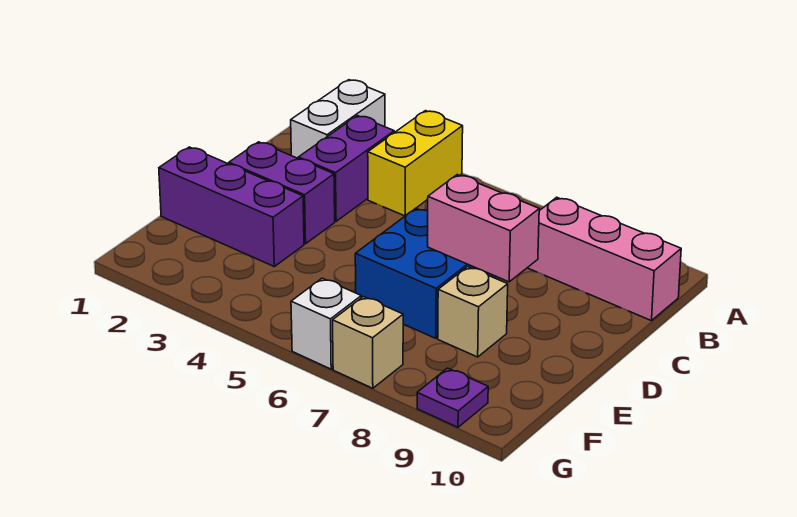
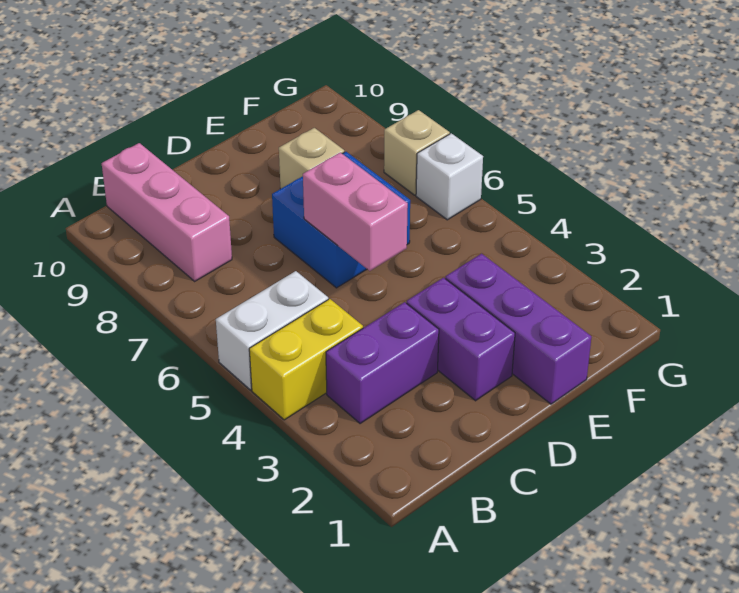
white 1x2 brick [291,80,385,158] -> white 1x2 brick moved to [216,271,328,390]
pink 1x2 brick [428,175,539,282] -> pink 1x2 brick moved to [303,152,408,271]
purple 1x1 plate [417,368,488,427] -> none

